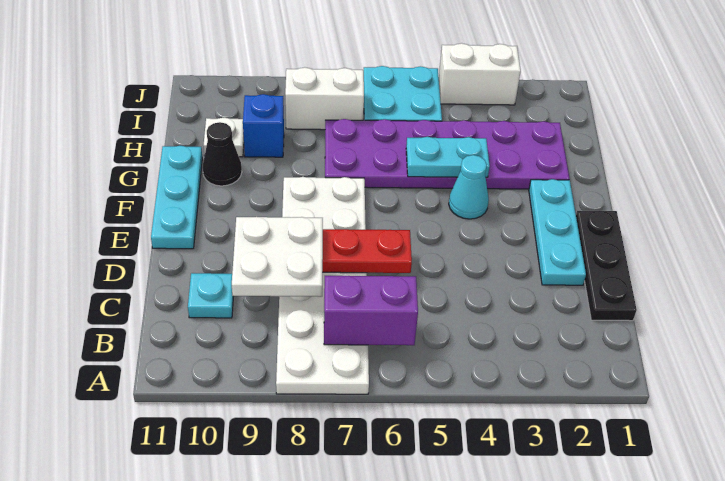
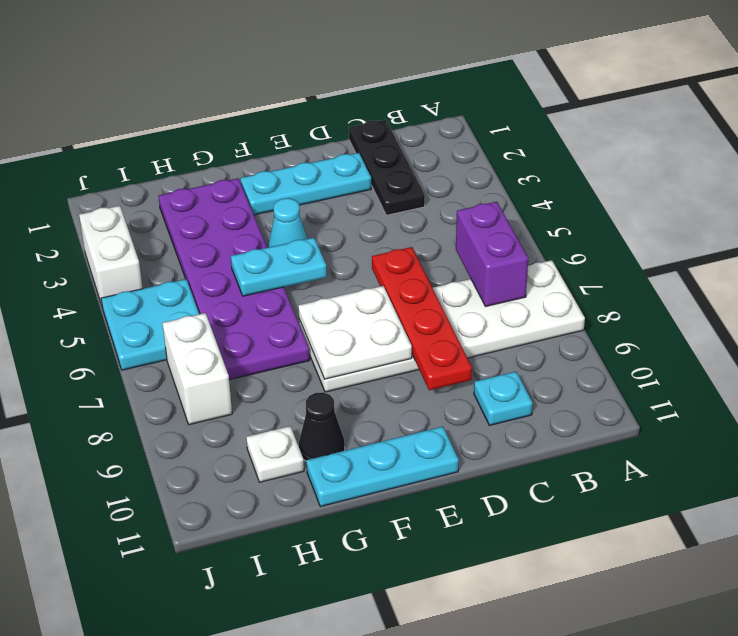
black 1x3 plate [576,211,637,321] -> black 1x3 plate turned to [349,120,425,215]
white 2x2 plate [232,217,323,297] -> white 2x2 plate moved to [298,286,412,379]
cyan 1x2 plate [406,137,490,177] -> cyan 1x2 plate turned to [231,238,327,296]
blue 1x1 brick [243,94,284,157] -> none

